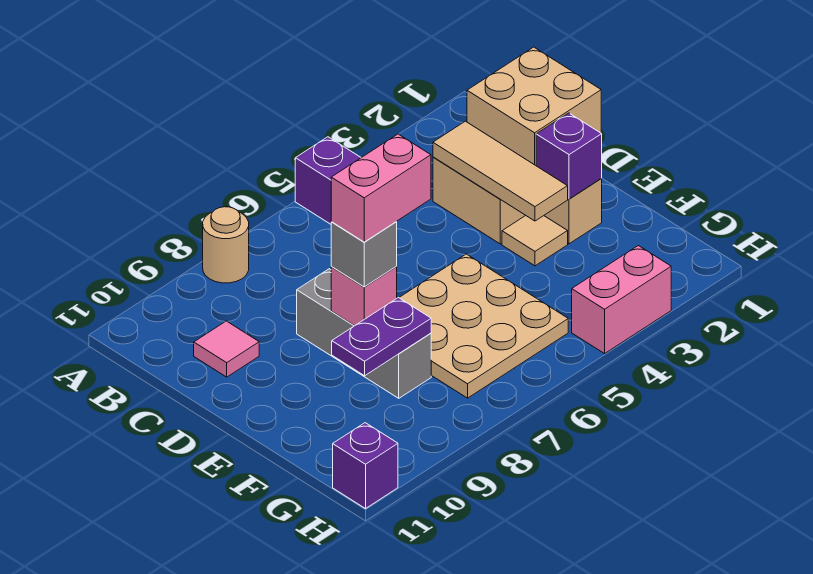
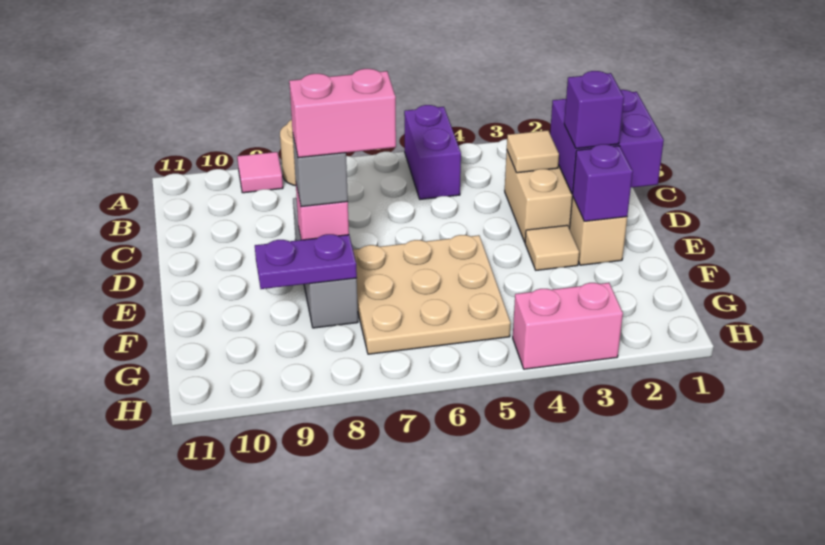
tan 2x2 brick [467,47,601,165] -> purple 2x2 brick [550,90,664,194]
tan 1x3 tile [433,121,568,221] -> tan 1x1 tile [507,130,559,173]
pink 1x1 tile [194,321,259,377] -> pink 1x1 tile moved to [237,152,283,193]
purple 1x1 brick [333,423,398,509] -> purple 1x1 brick moved to [564,71,624,148]

